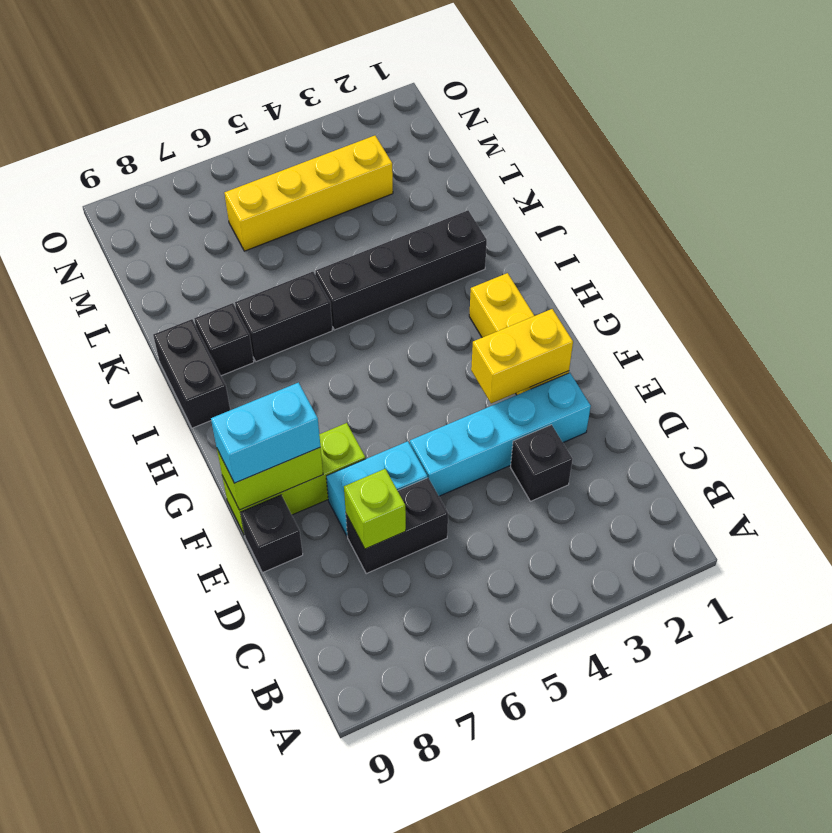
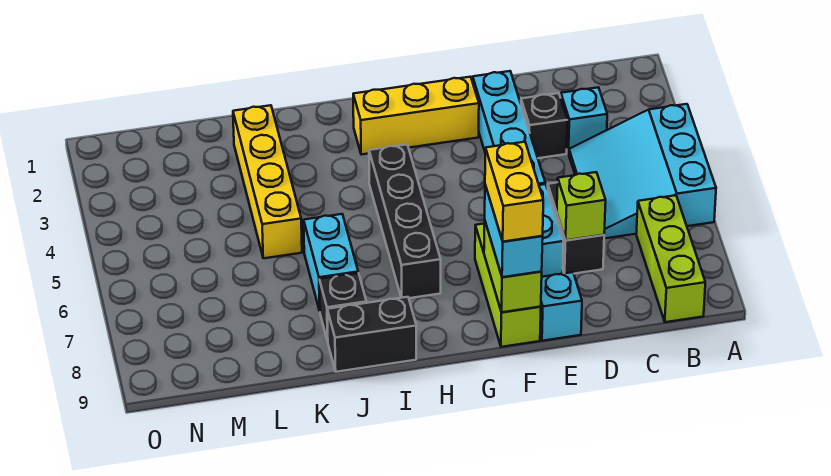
none -> cyan 3x3 slope [569,104,716,239]
none -> lime 1x3 brick [636,195,705,322]
none -> cyan 1x1 brick [561,87,607,154]
black 1x1 brick [240,495,303,573] -> cyan 1x1 brick [540,272,582,341]
yellow 1x2 brick [471,309,573,403] -> yellow 1x2 brick moved to [485,142,543,242]
black 1x4 brick [315,211,487,330] -> black 1x4 brick moved to [369,145,441,298]
black 1x2 brick [235,272,333,362] -> cyan 1x2 brick [304,214,358,311]
yellow 1x4 brick [224,136,393,251] -> yellow 1x4 brick moved to [233,105,302,258]

